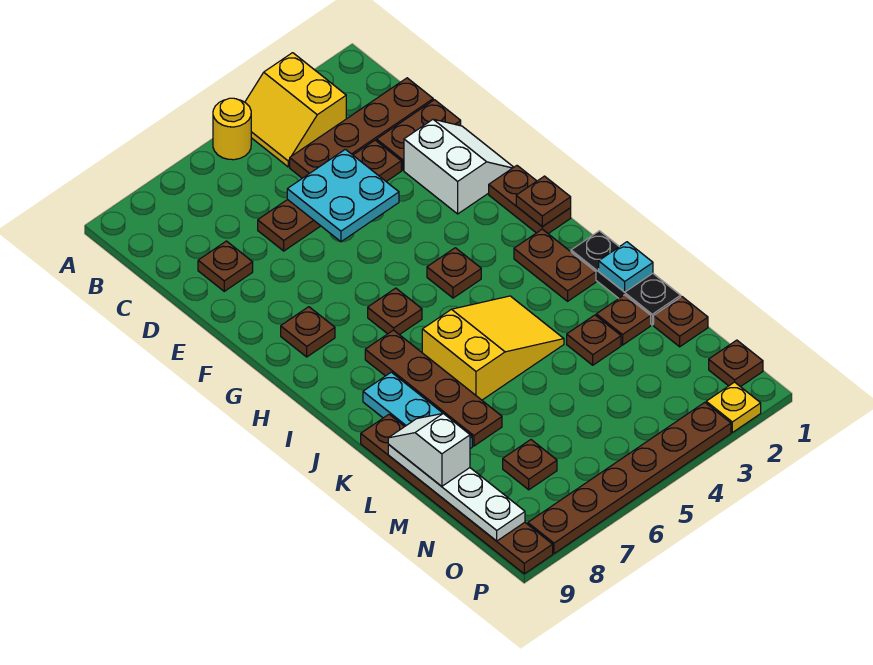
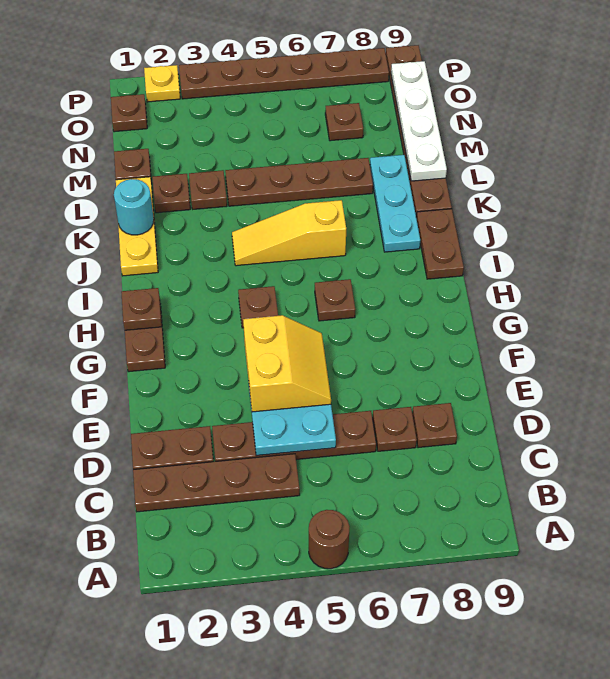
yellow 2x2 slope [245,53,346,167] -> yellow 2x2 slope moved to [243,315,331,412]
yellow 1x1 round brick [213,98,251,160] -> brown 1x1 round brick [309,510,350,569]
white 2x2 slope [404,119,514,214] -> none
brown 1x1 plate [281,307,335,357] -> brown 1x1 plate moved to [373,407,417,451]
brown 1x2 plate [514,229,596,301] -> brown 1x2 plate moved to [416,209,464,279]
brown 1x4 plate [365,330,502,446] -> brown 1x4 plate turned to [225,158,373,206]
black 1x3 plate [571,231,681,325] -> yellow 1x3 plate [116,177,158,276]
yellow 2x3 slope [422,296,564,400] -> yellow 1x3 slope [232,200,346,266]
cyan 1x1 plate [599,242,653,292] -> cyan 1x1 round brick [114,179,154,235]
white 1x2 slope [388,414,470,486] -> none

